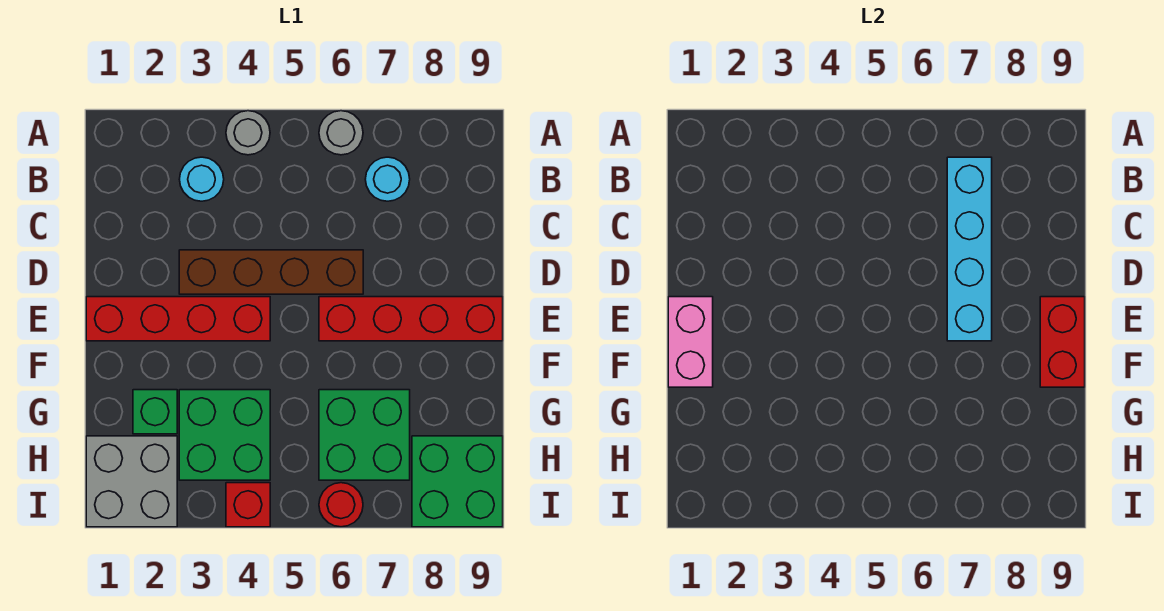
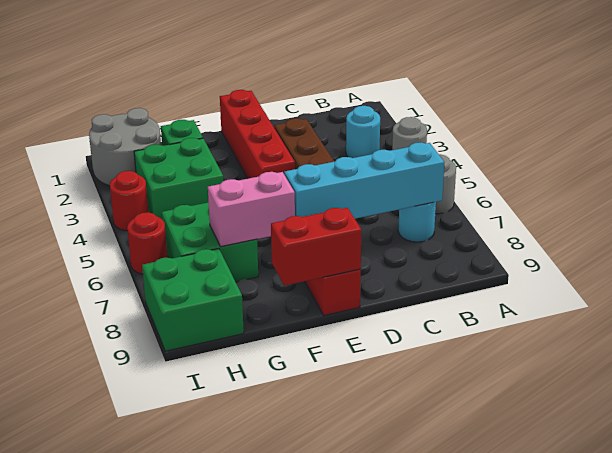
pink 1x2 brick [668,297,713,387] -> pink 1x2 brick moved to [208,172,295,247]
grey 2x2 brick [86,436,177,527] -> grey 2x2 round brick [89,108,161,186]
red 1x1 brick [226,483,270,527] -> red 1x1 round brick [110,171,148,231]

